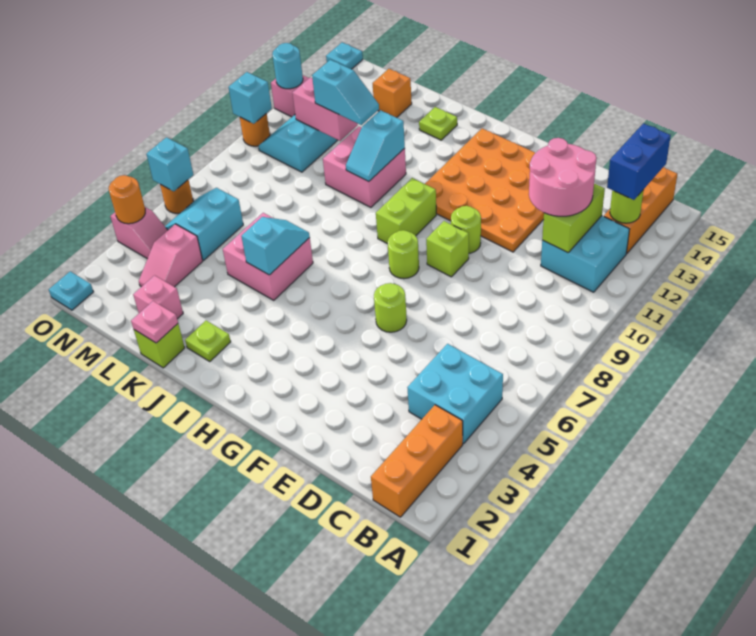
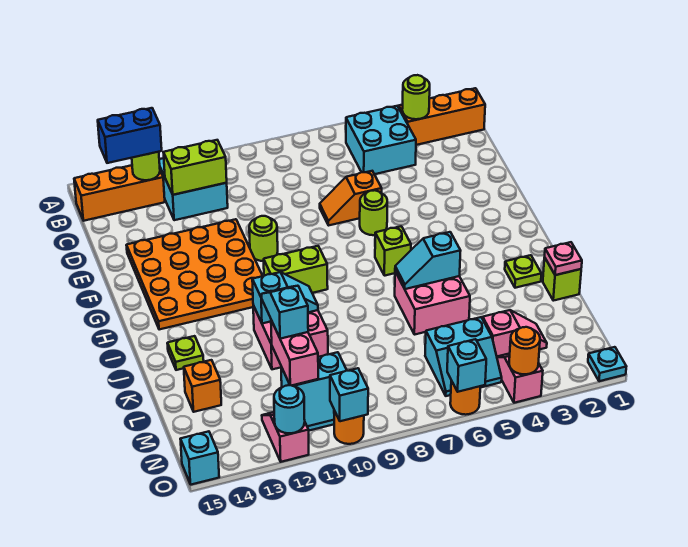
pink 2x2 round brick [529,138,597,216] -> none
none -> orange 1x2 slope [320,171,382,225]
lime 1x1 brick [426,221,469,277] -> lime 1x1 brick moved to [375,226,411,276]
lime 1x1 round brick [388,230,419,279] -> lime 1x1 round brick moved to [402,75,430,119]
pink 1x1 brick [133,275,183,319] -> none
cyan 1x1 plate [326,42,363,69] -> cyan 1x1 brick [180,431,219,485]

